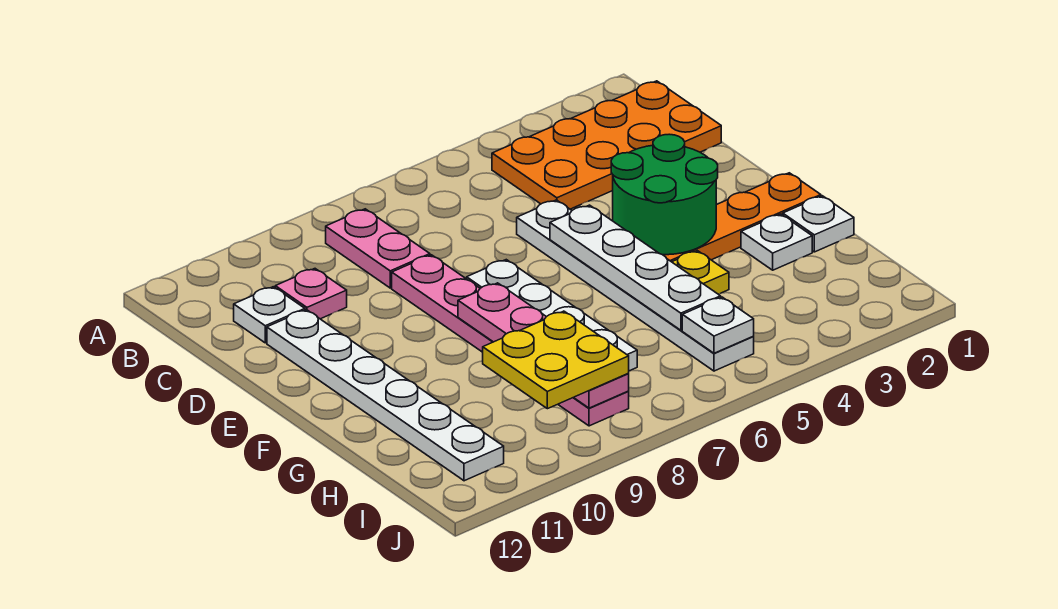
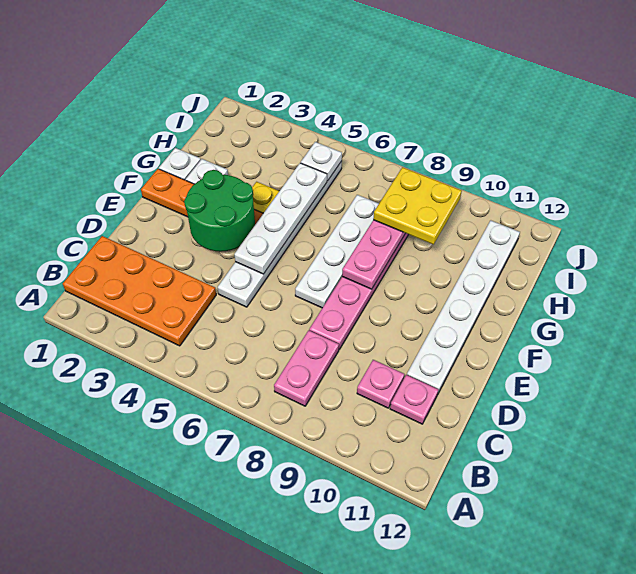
white 1x1 plate [234,287,305,343] -> pink 1x1 plate [390,375,438,424]

